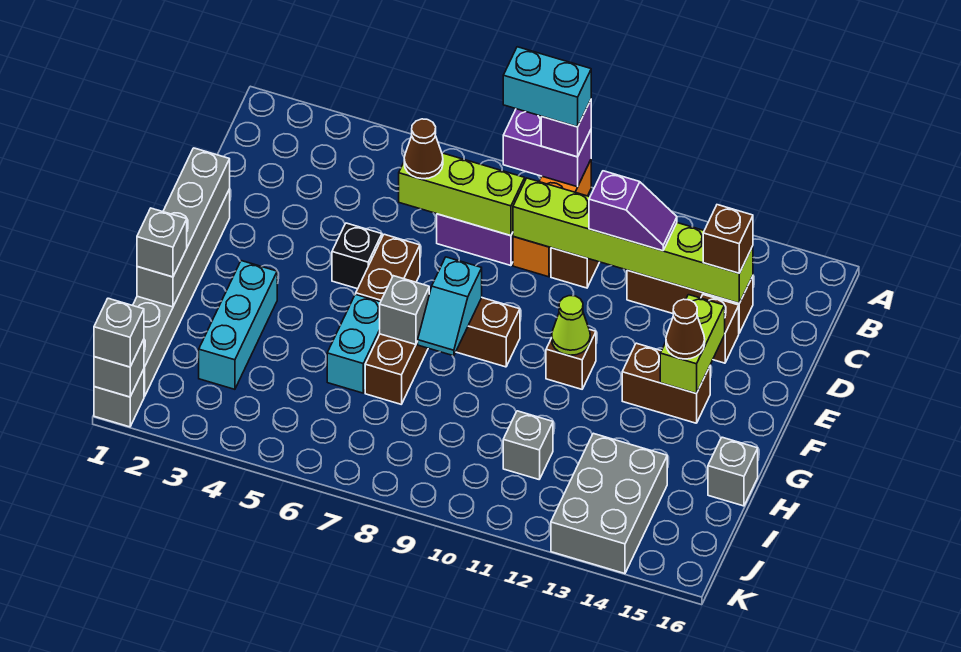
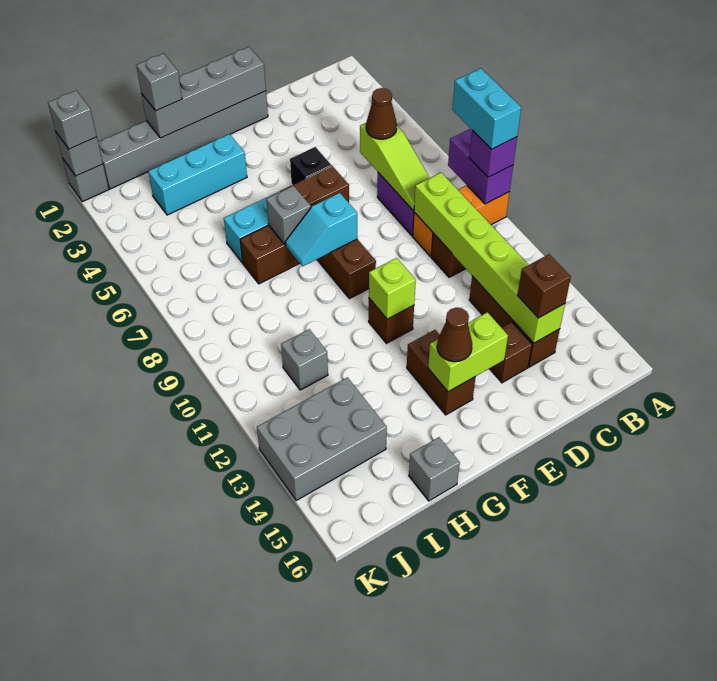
lime 1x3 brick [399,153,525,236] -> lime 1x3 slope [360,123,430,211]
purple 1x2 slope [589,171,677,251] -> none
lime 1x1 cone [552,296,590,355] -> lime 1x1 brick [369,258,416,319]

